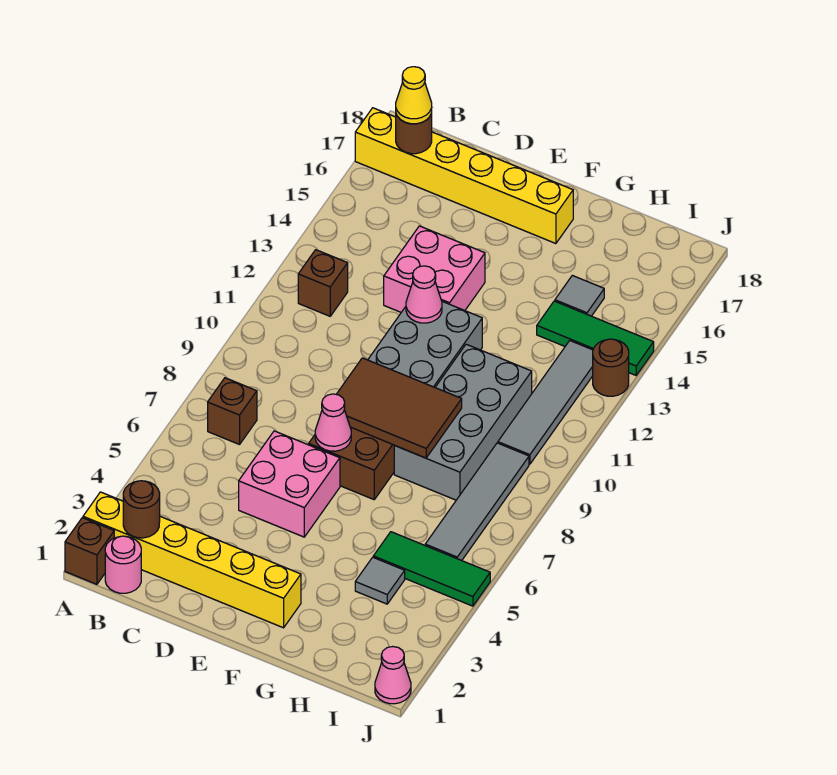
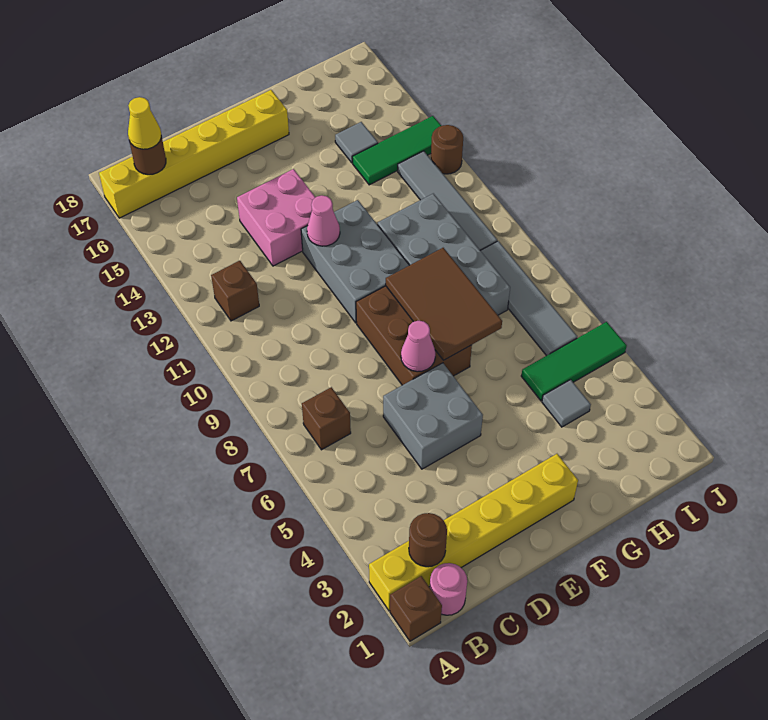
pink 2x2 brick [239,431,340,537] -> grey 2x2 brick [383,363,483,469]
brown 2x3 tile [336,358,462,458] -> brown 2x3 tile turned to [386,248,502,360]
pink 1x1 cone [375,647,411,704] -> none

